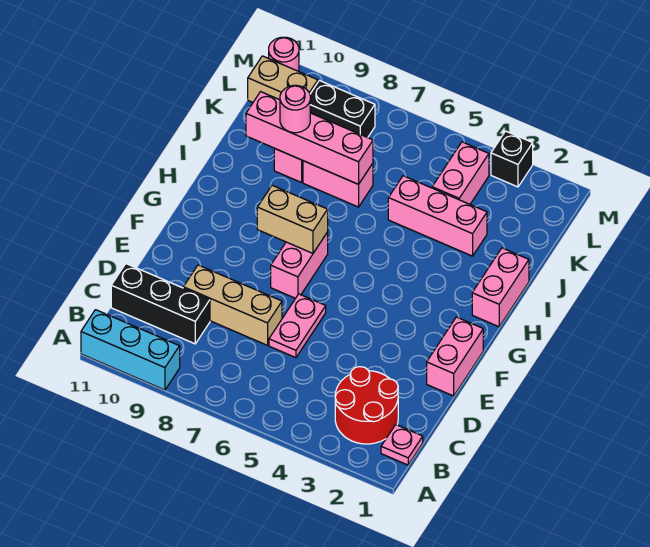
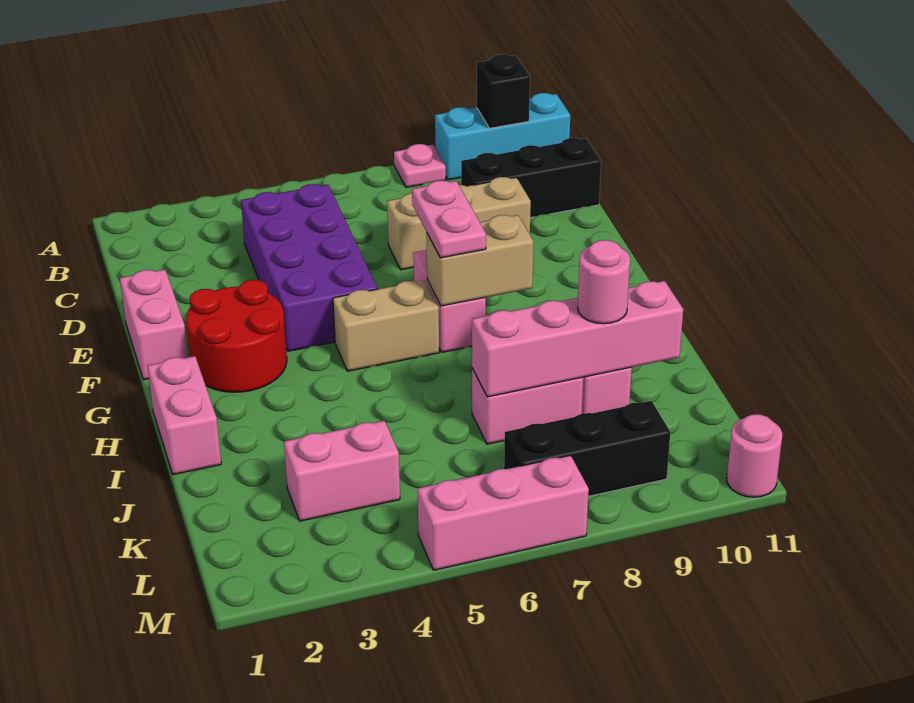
pink 1x1 plate [381,425,423,465] -> pink 1x1 plate moved to [394,144,446,187]
red 2x2 round brick [335,367,398,444] -> red 2x2 round brick moved to [186,280,287,392]
none -> purple 2x4 brick [241,184,377,351]
pink 1x2 plate [269,294,326,358] -> pink 1x2 plate moved to [412,181,486,258]
pink 1x3 brick [388,176,487,256] -> pink 1x3 brick moved to [417,455,589,570]
pink 1x2 brick [432,142,489,204] -> pink 1x2 brick turned to [284,421,400,521]
black 1x2 brick [310,81,375,138] -> black 1x3 brick [504,401,670,496]
tan 1x2 brick [248,56,318,102] -> tan 1x2 brick moved to [333,280,439,371]
black 1x1 brick [491,131,533,187] -> black 1x1 brick moved to [477,54,530,128]

